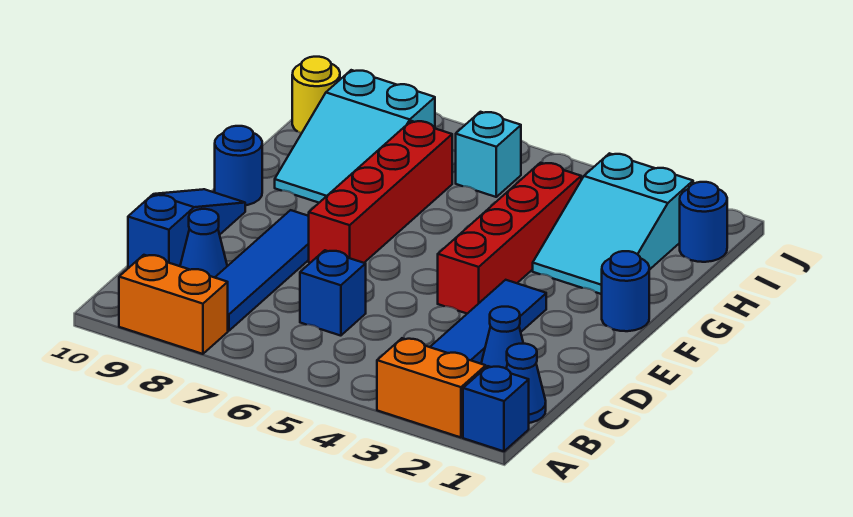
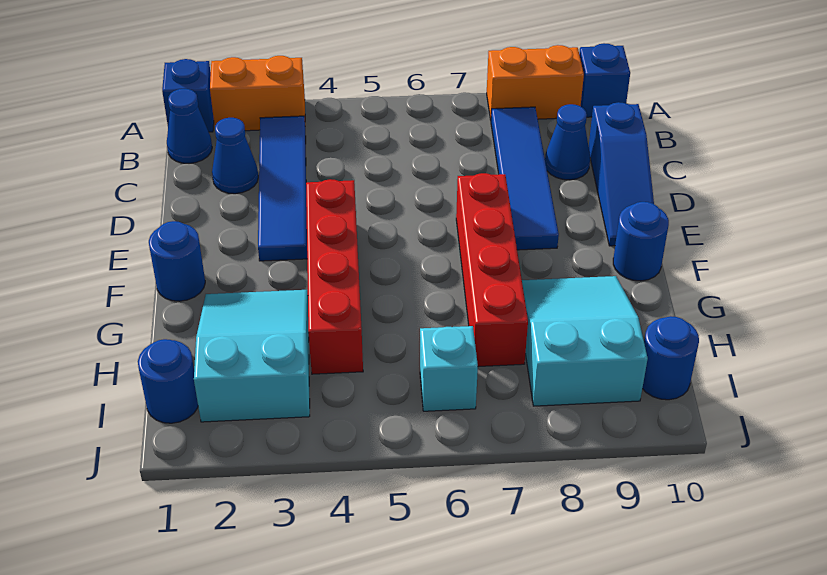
blue 1x1 brick [300,250,366,336] -> blue 1x1 brick moved to [579,43,630,117]
yellow 1x1 round brick [292,57,340,133] -> blue 1x1 round brick [642,316,699,400]

